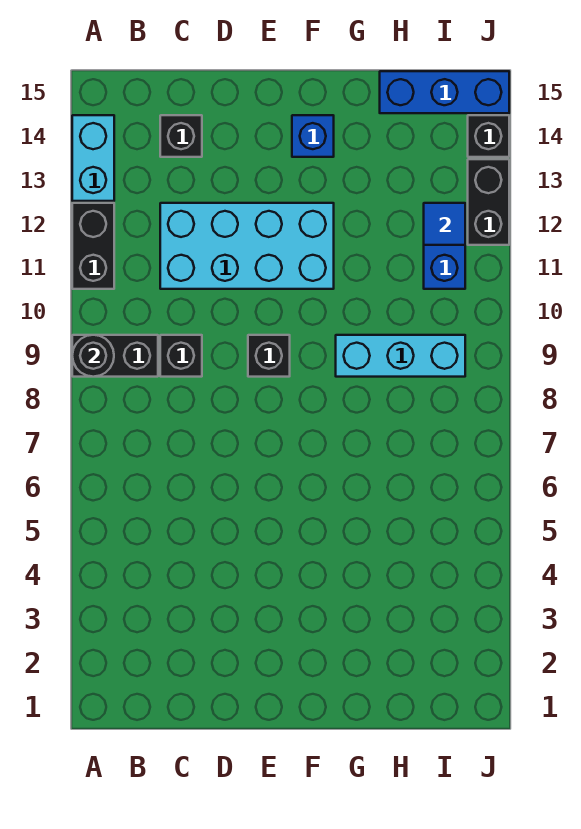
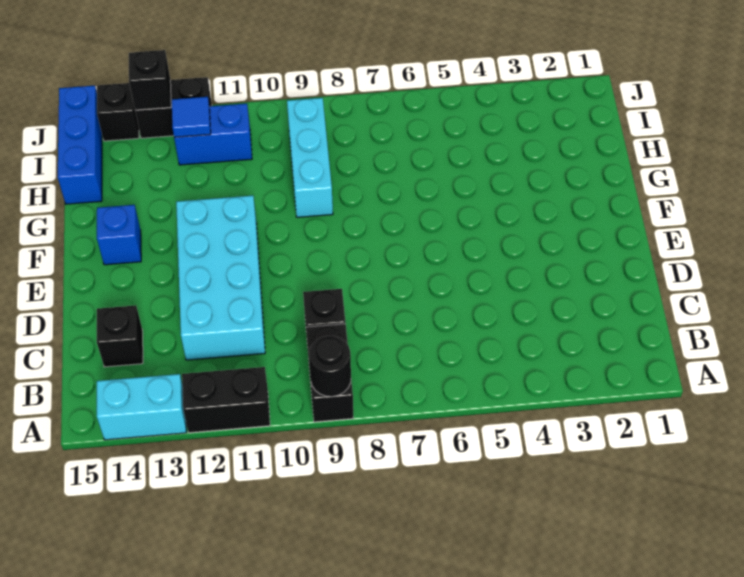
black 1x1 brick [248,335,290,377] -> black 1x1 brick moved to [129,50,171,110]

